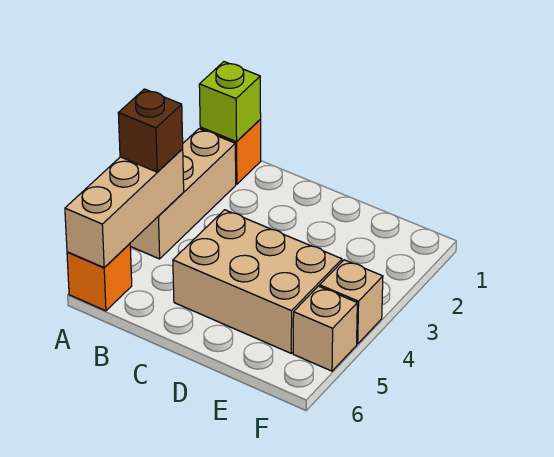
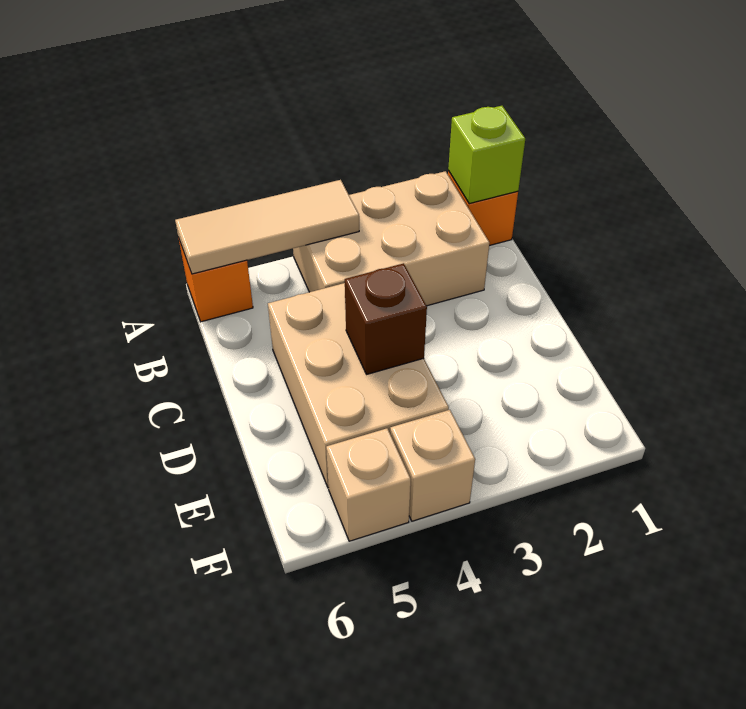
tan 1x3 brick [130,129,236,259] -> tan 2x3 brick [293,171,489,306]
tan 1x3 brick [65,149,184,268] -> tan 1x3 tile [175,180,359,274]
brown 1x1 brick [118,89,183,172] -> brown 1x1 brick moved to [345,263,427,374]

